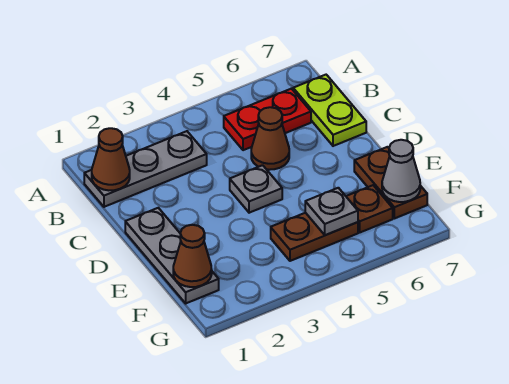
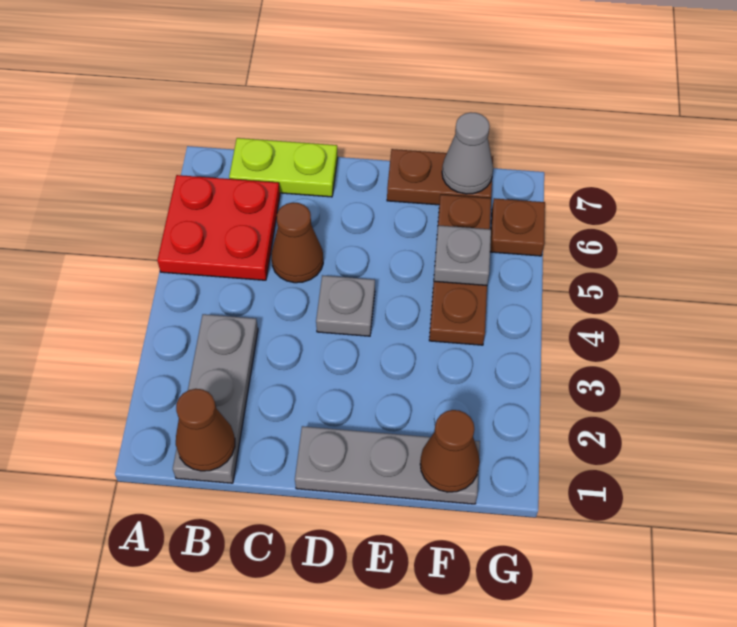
red 1x2 plate [224,89,311,150] -> red 2x2 plate [157,175,280,280]
none -> brown 1x1 plate [490,198,545,256]

